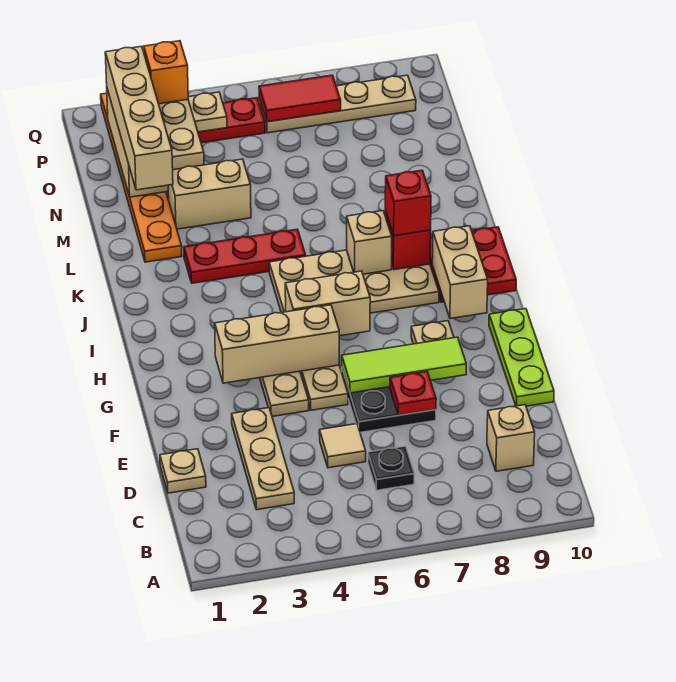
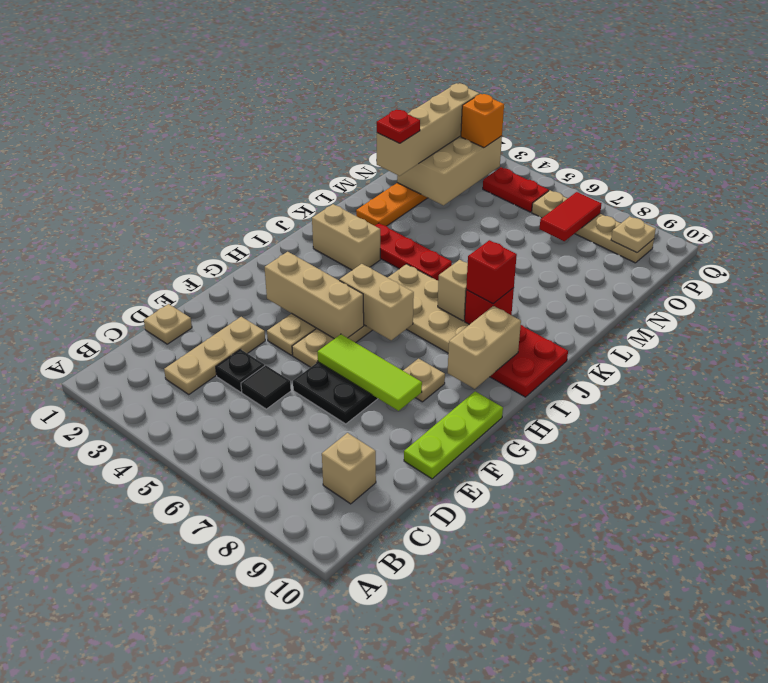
black 1x1 plate [368,446,414,490] -> black 1x1 plate moved to [216,349,264,392]
tan 1x1 tile [319,424,366,468] -> black 1x1 tile [241,365,291,409]
red 1x1 plate [390,372,436,415] -> red 1x1 plate moved to [377,109,420,143]
tan 1x2 brick [168,159,251,229] -> tan 1x2 brick moved to [312,204,380,270]
tan 1x1 plate [188,92,227,132] -> tan 1x1 plate moved to [611,216,656,253]
red 1x2 tile [259,75,341,122] -> red 1x2 tile turned to [539,192,601,241]

